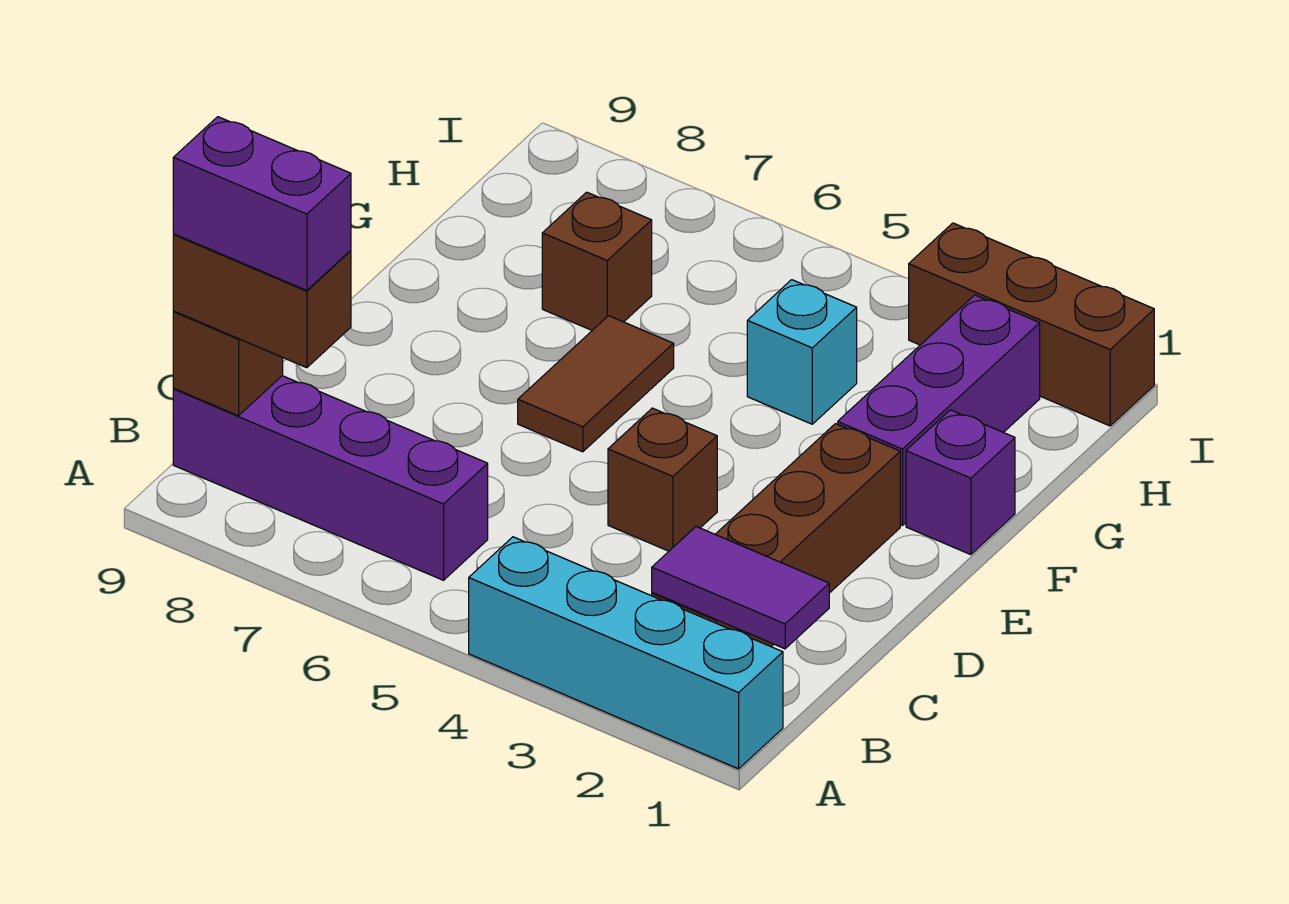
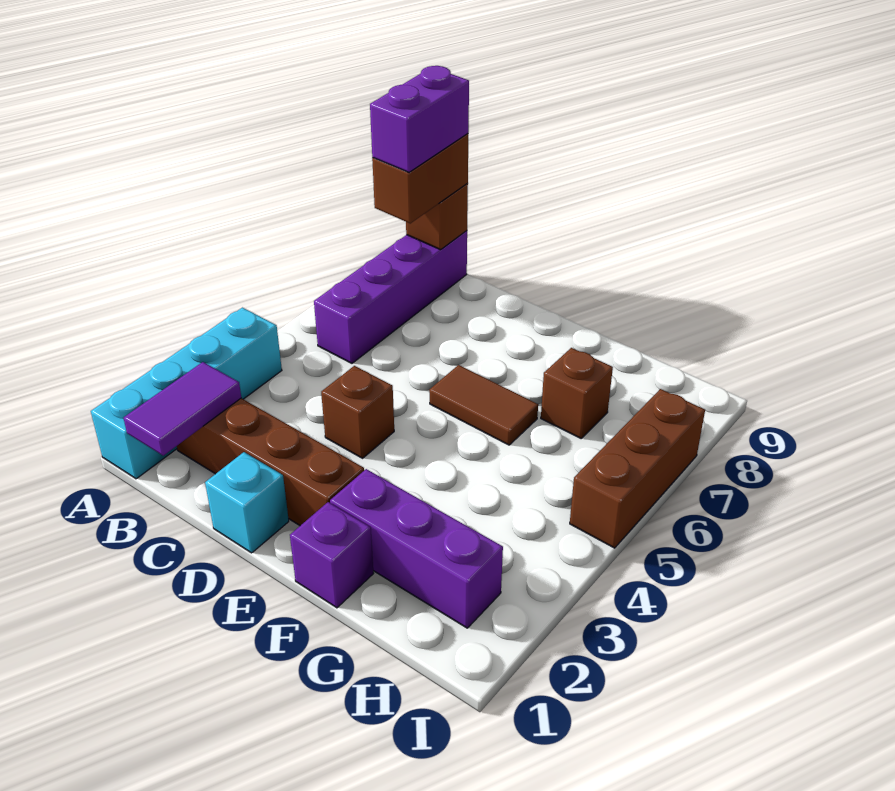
cyan 1x1 brick [747,280,857,424] -> cyan 1x1 brick moved to [205,452,289,553]
brown 1x3 brick [909,223,1154,426] -> brown 1x3 brick moved to [570,389,705,548]

